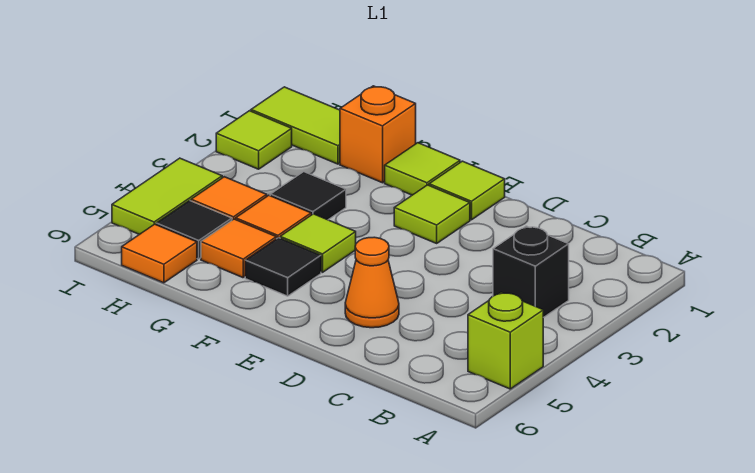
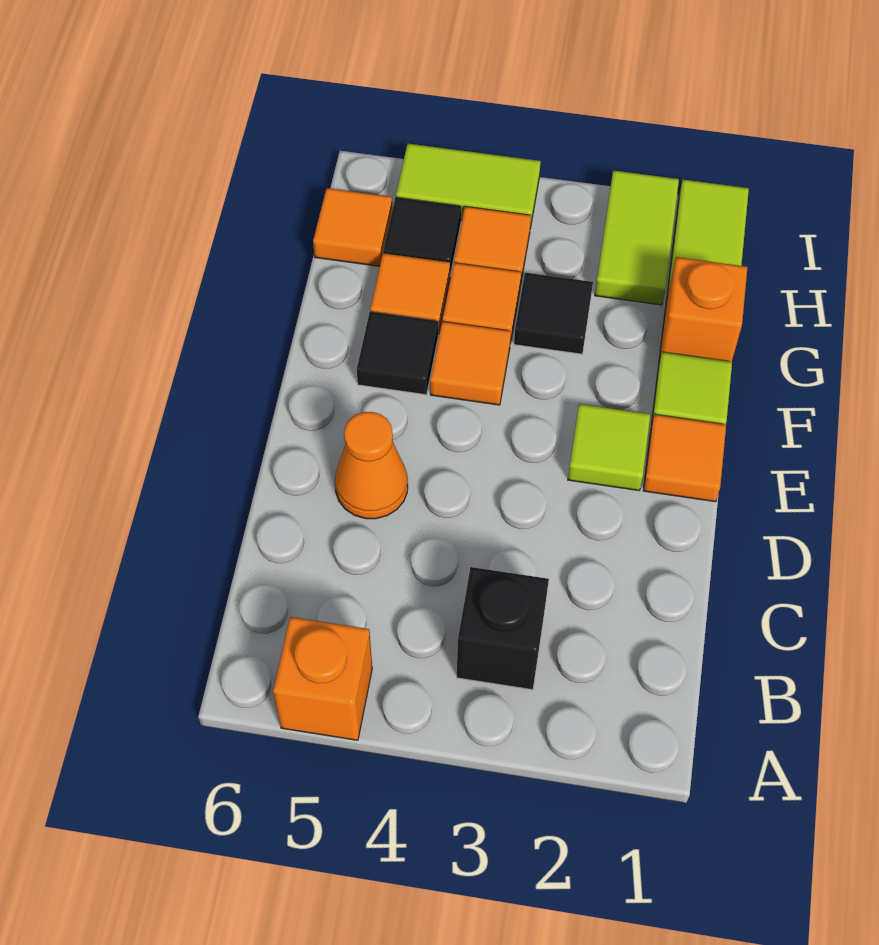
lime 1x1 brick [468,292,543,389] -> orange 1x1 brick [273,617,372,740]
lime 1x1 tile [429,161,505,220] -> orange 1x1 tile [643,415,726,502]
lime 1x1 tile [280,214,356,272] -> orange 1x1 tile [430,322,511,405]
lime 1x1 tile [216,111,292,169] -> lime 1x2 tile [595,170,679,305]

